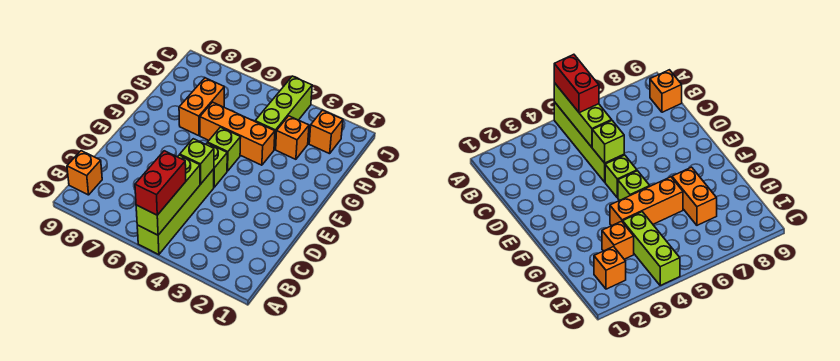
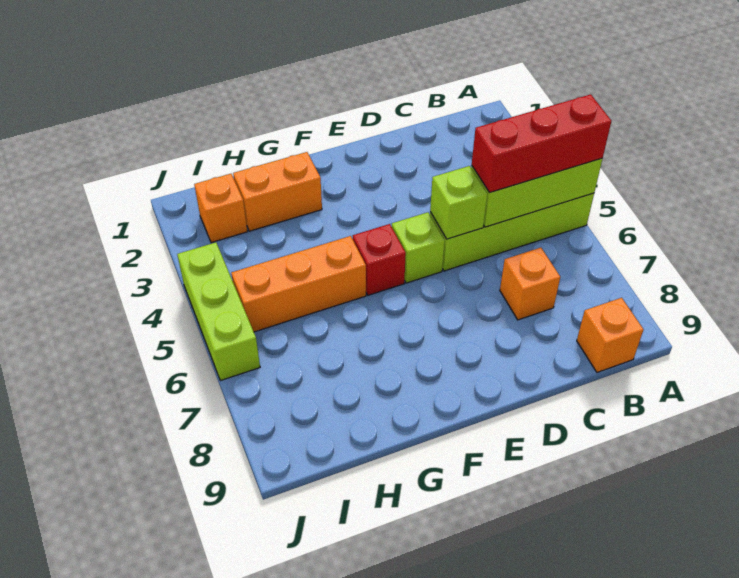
red 1x2 brick [135,151,186,215] -> red 1x3 brick [472,94,611,193]
lime 1x1 brick [208,127,241,171] -> red 1x1 brick [353,224,406,295]
orange 1x3 brick [200,102,275,165] -> orange 1x3 brick turned to [231,236,366,332]
orange 1x2 brick [179,78,224,136] -> orange 1x2 brick moved to [233,152,322,231]
orange 1x1 brick [276,116,309,159] -> orange 1x1 brick moved to [500,248,560,320]
lime 1x3 brick [255,76,312,150] -> lime 1x3 brick turned to [177,242,260,381]

